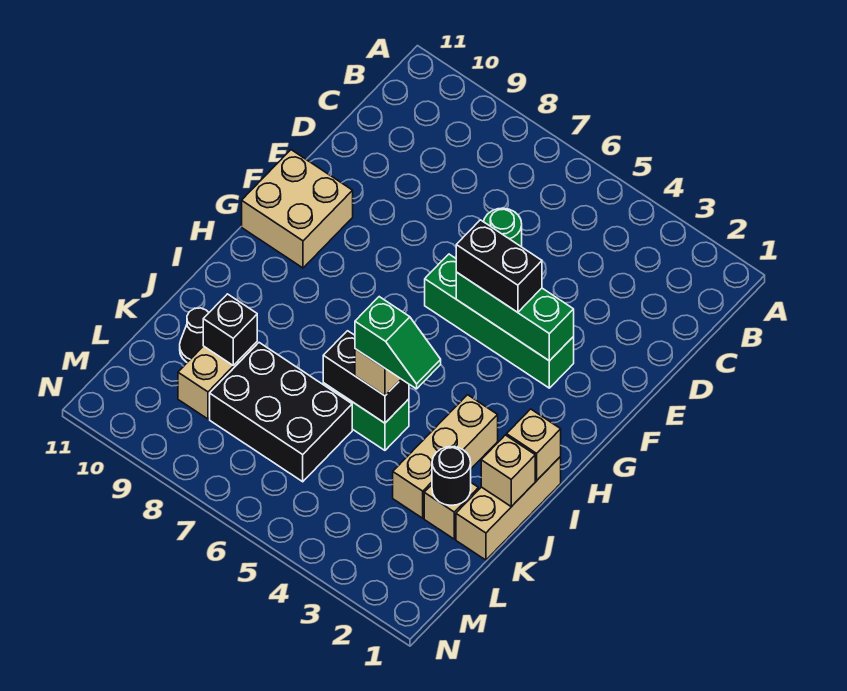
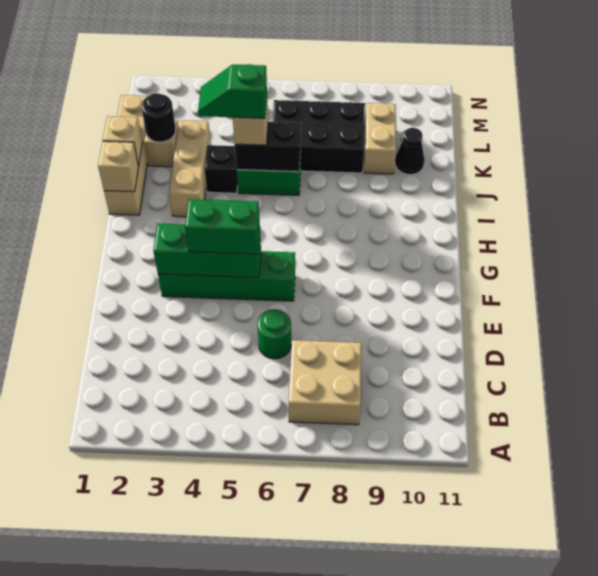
black 1x2 brick [456,220,542,312] -> green 1x2 brick [185,199,260,254]
tan 2x2 brick [242,150,353,268] -> tan 2x2 brick moved to [289,340,362,425]
tan 1x3 brick [456,457,561,560] -> tan 1x4 brick [104,95,148,215]
black 1x1 brick [203,294,257,366] -> black 1x1 brick moved to [205,145,238,193]

